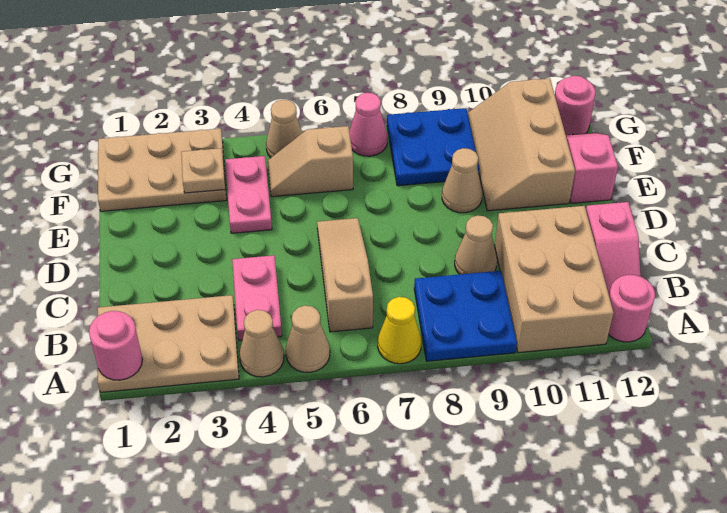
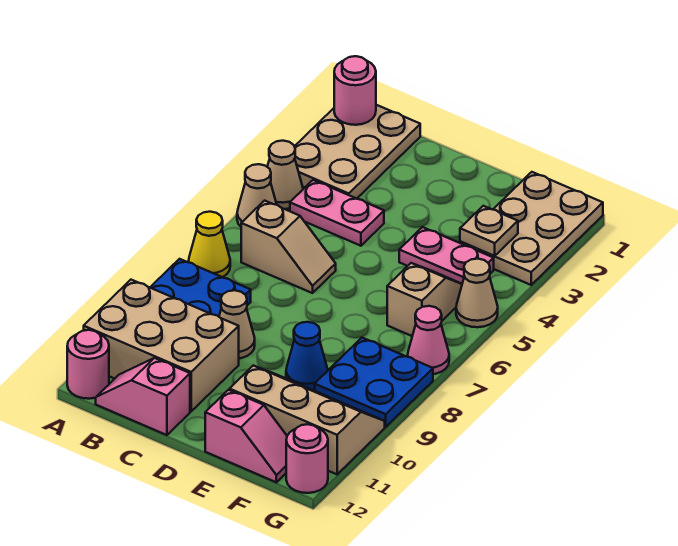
tan 1x3 slope [317,218,373,332] -> tan 1x2 slope [241,201,336,293]
tan 1x1 cone [442,148,482,213] -> blue 1x1 cone [286,322,328,390]

